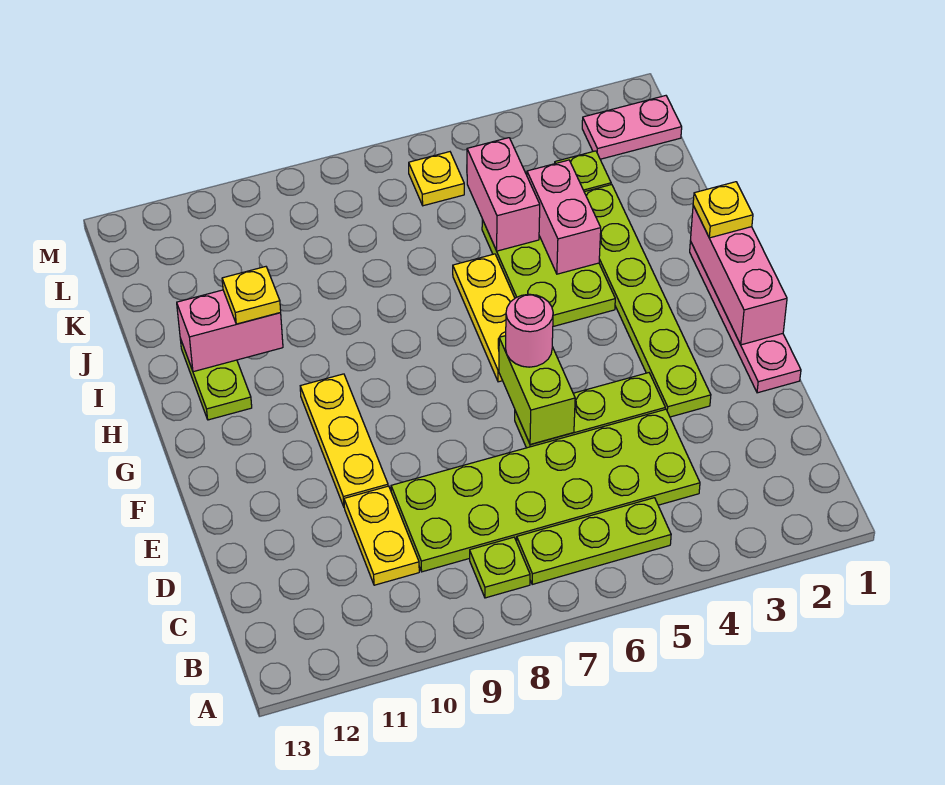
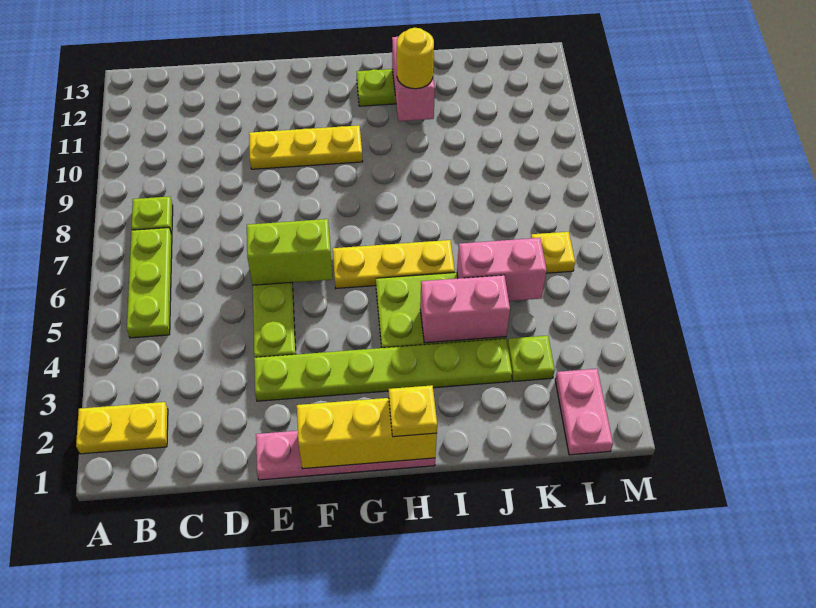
lime 2x6 plate [391,409,700,572] -> none
yellow 1x2 plate [344,486,419,585] -> yellow 1x2 plate moved to [76,402,168,454]
pink 1x3 brick [691,206,787,345] -> yellow 1x3 brick [297,398,437,469]
pink 1x1 round brick [506,294,553,367] -> none
yellow 1x1 plate [222,267,281,324] -> yellow 1x1 round brick [397,28,434,89]

